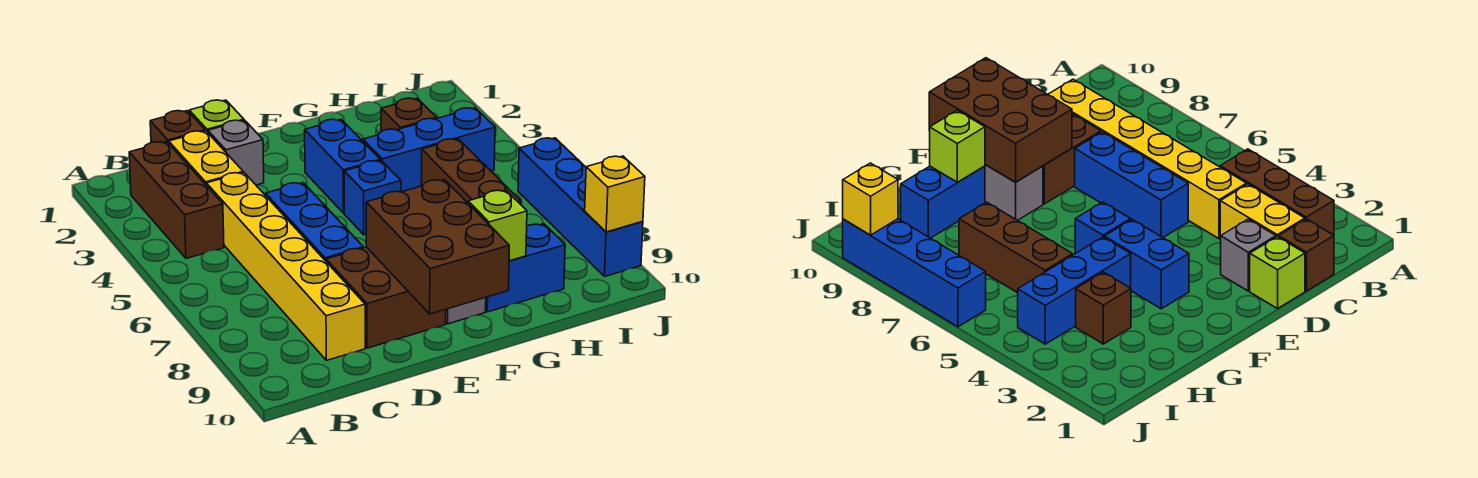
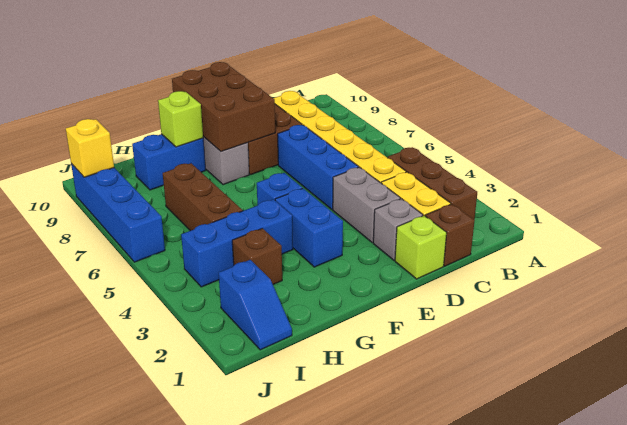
none -> grey 1x2 brick [333,167,400,243]
none -> blue 1x2 slope [219,260,292,350]

